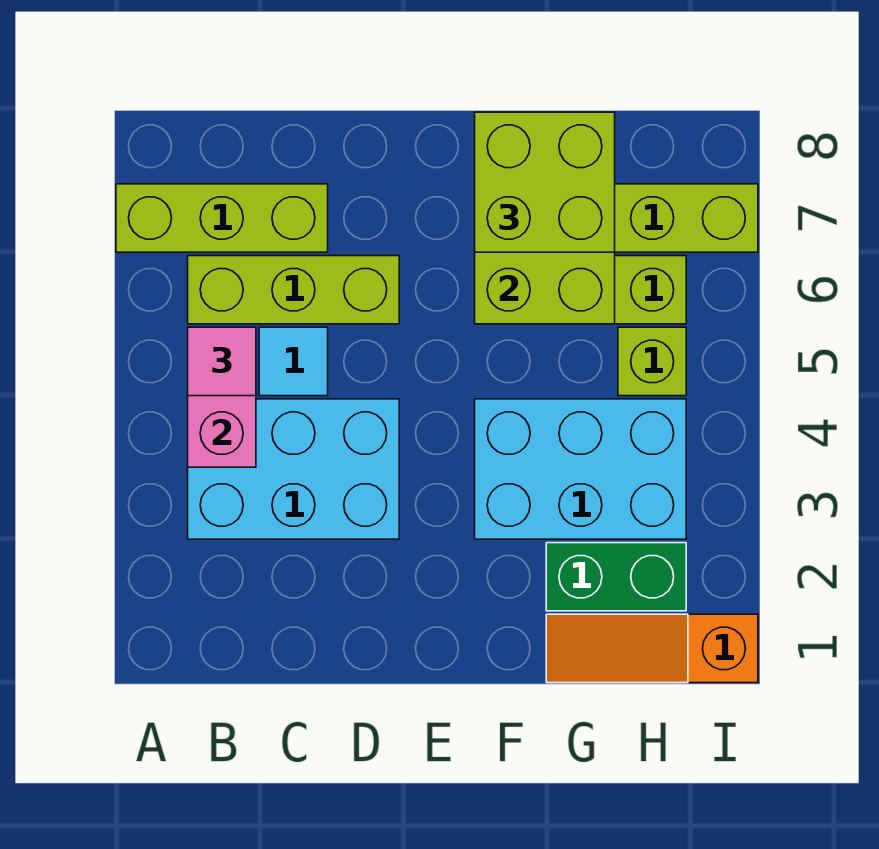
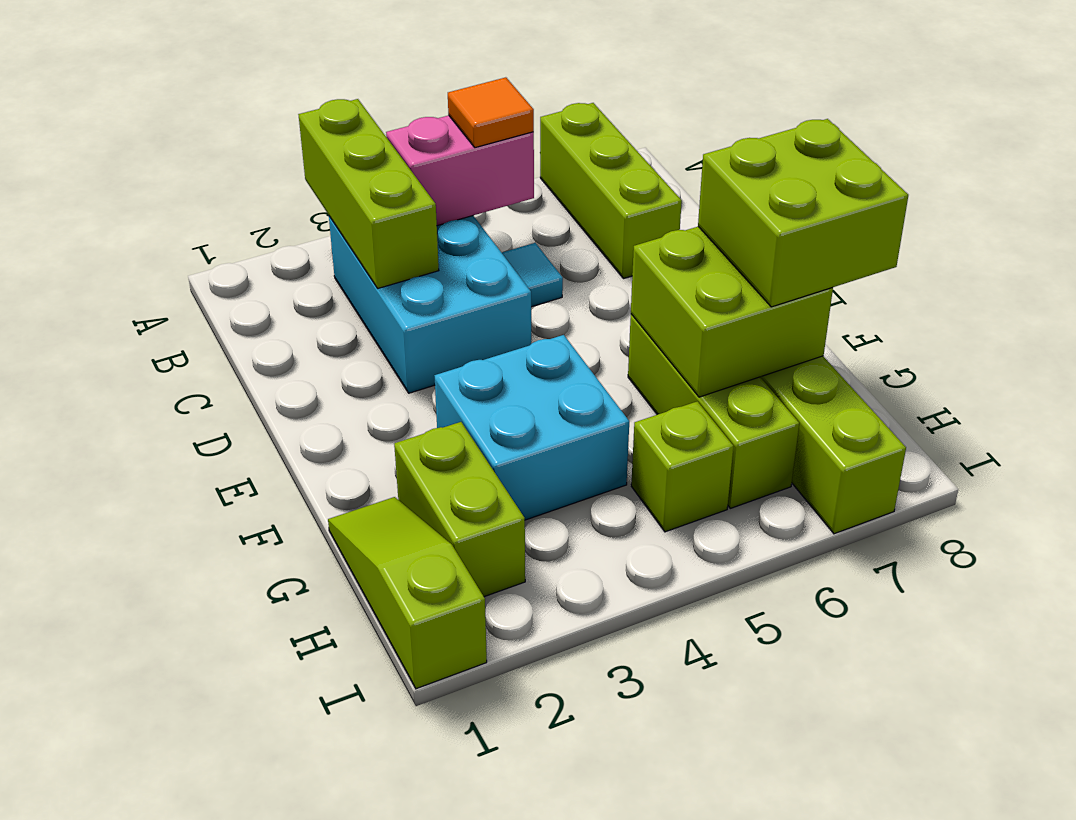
pink 1x1 tile [188,327,256,396] -> orange 1x1 tile [448,77,534,148]
lime 1x3 brick [188,256,399,324] -> lime 1x3 brick moved to [298,99,439,288]
cyan 2x3 brick [475,399,686,539] -> cyan 2x2 brick [435,335,629,520]
orange 1x3 slope [546,614,758,683] -> lime 1x3 slope [328,497,487,689]
green 1x2 brick [546,543,686,611] -> lime 1x2 brick [394,422,525,597]

